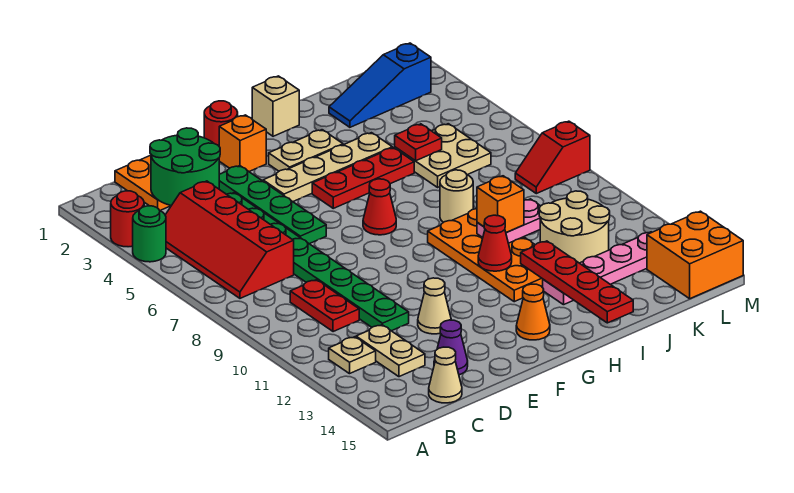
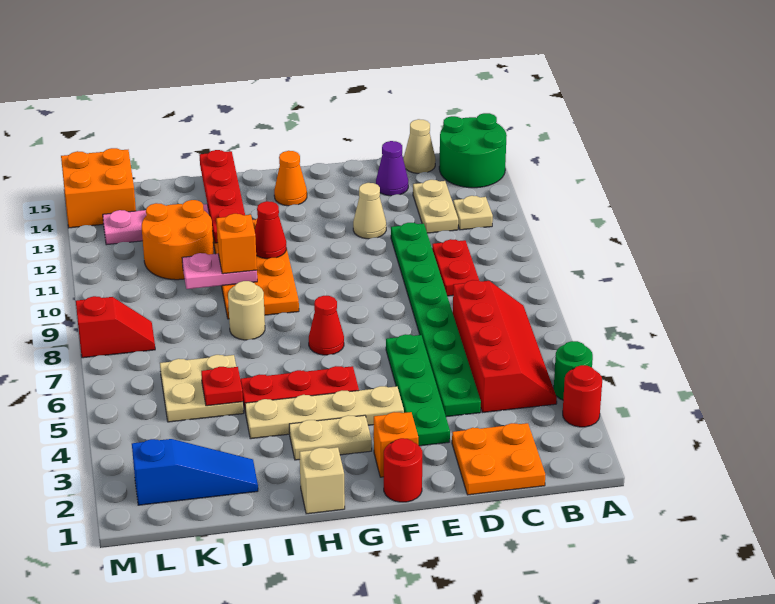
green 2x2 round brick [150,128,220,206] -> green 2x2 round brick moved to [439,113,507,188]
tan 2x2 round brick [539,191,610,263] -> orange 2x2 round brick [142,200,214,280]

